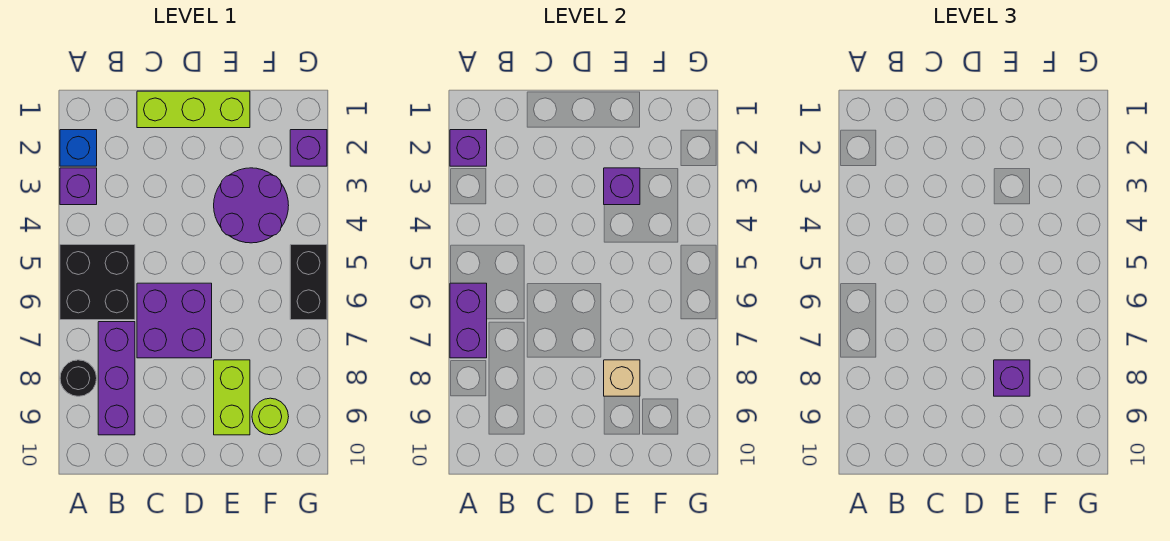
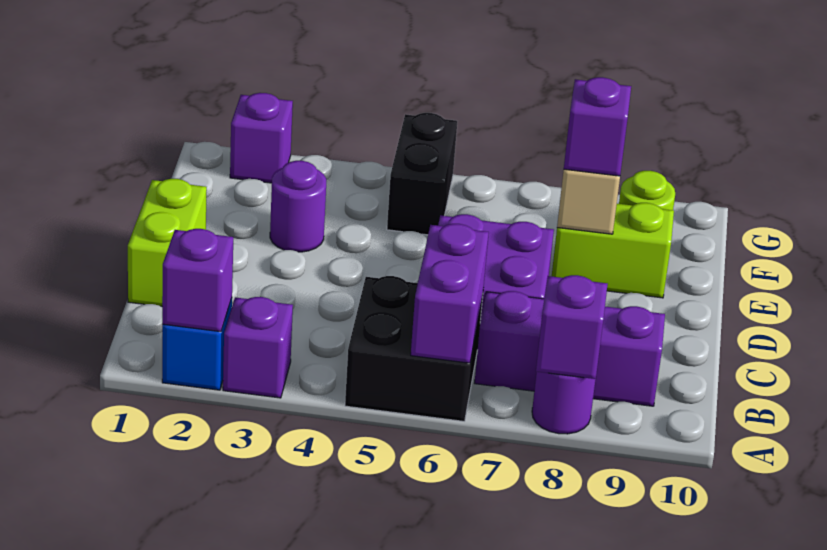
purple 1x2 brick [450,283,487,358] -> purple 1x2 brick turned to [411,224,489,363]
black 1x1 round brick [60,360,97,396] -> purple 1x1 round brick [532,372,596,434]
lime 1x3 brick [137,91,250,128] -> lime 1x2 brick [128,179,207,306]
purple 2x2 round brick [214,168,289,243] -> purple 1x1 round brick [270,161,326,252]
purple 1x1 brick [604,168,640,205] -> purple 1x1 brick moved to [536,275,608,379]
black 1x2 brick [290,245,327,320] -> black 1x2 brick turned to [387,113,457,235]

